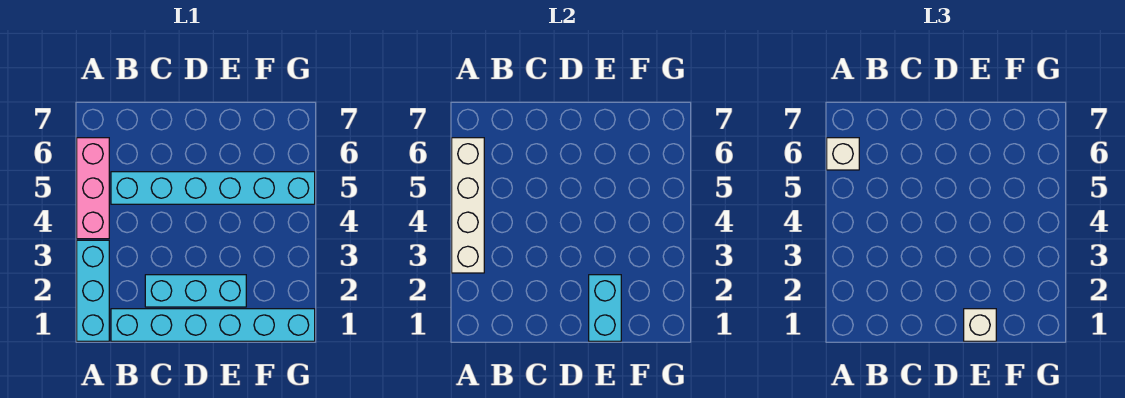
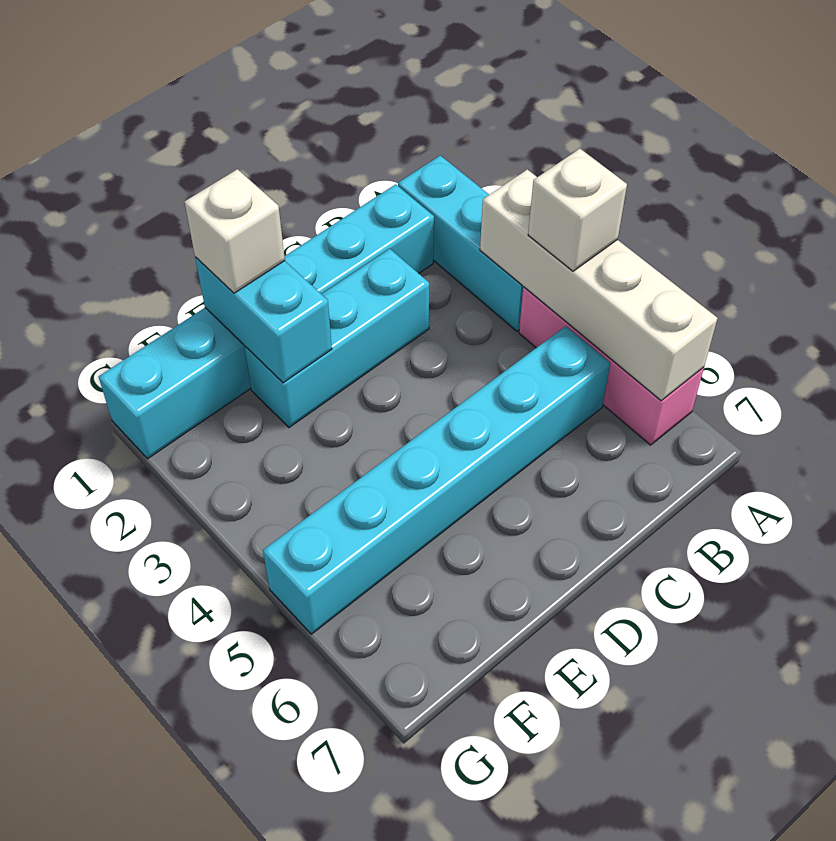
white 1x1 brick [827,138,859,170] -> white 1x1 brick moved to [528,149,627,271]

